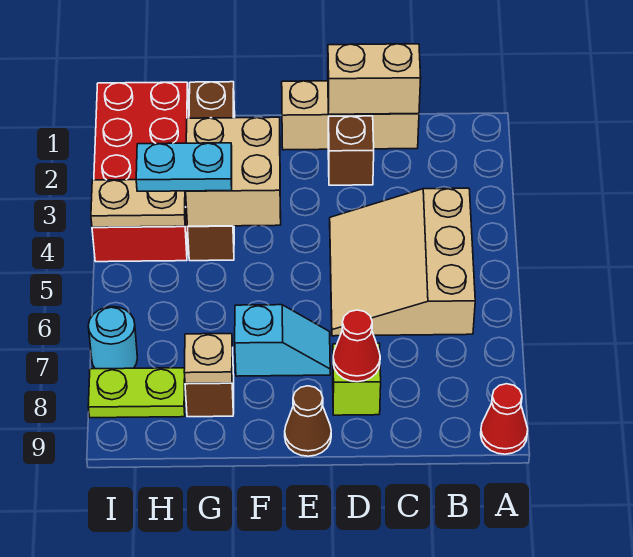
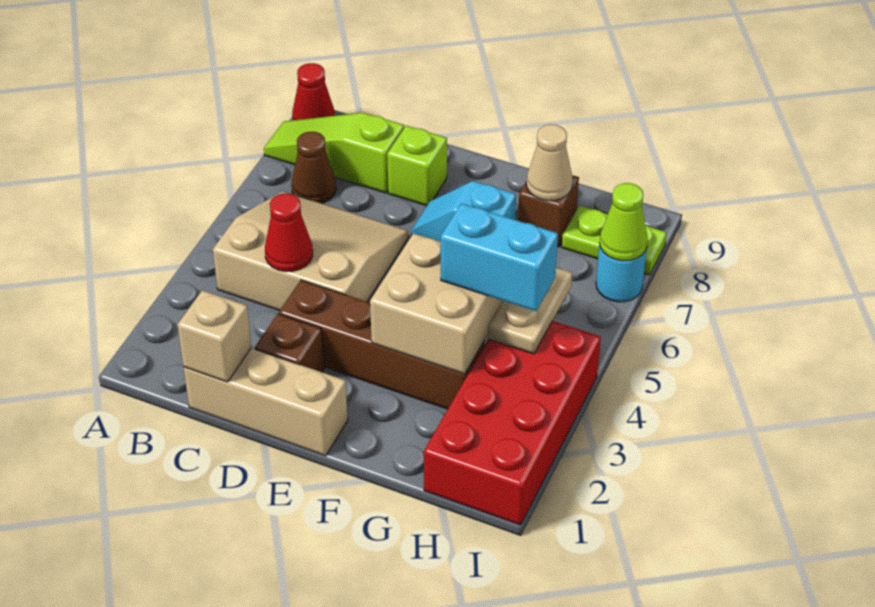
none -> lime 1x3 slope [264,113,404,193]
tan 3x3 slope [330,188,475,336] -> tan 3x3 slope turned to [213,191,408,311]
tan 1x2 brick [328,44,421,114] -> tan 1x1 brick [177,290,251,382]
red 1x1 cone [333,310,380,382] -> red 1x1 cone moved to [265,194,313,272]
brown 1x1 cone [285,386,331,456] -> brown 1x1 cone moved to [292,132,336,203]
brown 1x4 brick [188,82,235,261] -> brown 1x4 brick turned to [279,280,485,409]
cyan 1x2 plate [136,143,232,191] -> cyan 1x2 brick [441,203,558,311]
tan 1x1 plate [184,334,232,384] -> tan 1x1 cone [526,124,573,201]
tan 1x2 plate [91,180,186,227] -> tan 1x2 plate turned to [488,268,572,354]
none -> lime 1x1 cone [600,183,648,261]

